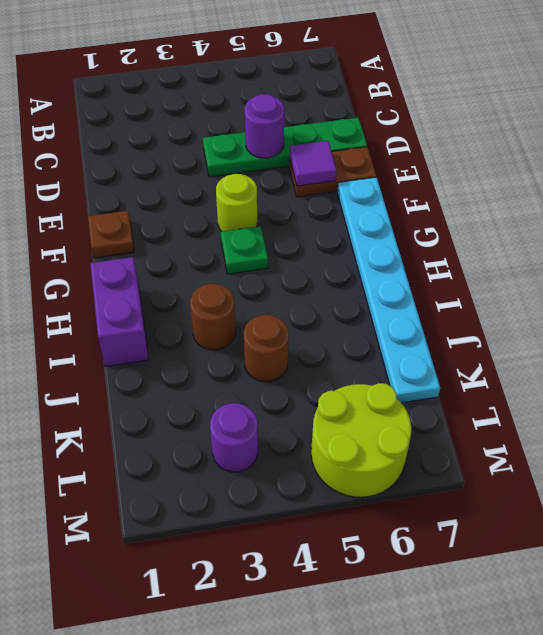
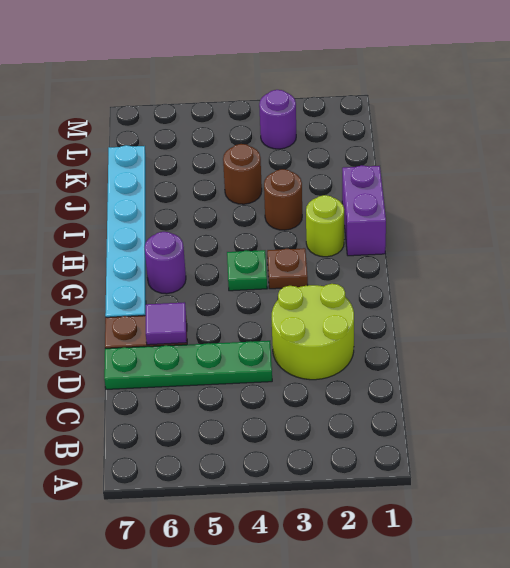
purple 1x1 round brick [245,94,284,158] -> purple 1x1 round brick moved to [144,232,186,294]
brown 1x1 plate [88,211,134,258] -> brown 1x1 plate moved to [267,248,308,289]
lime 1x1 round brick [216,174,257,231] -> lime 1x1 round brick moved to [306,195,344,257]
lime 2x2 round brick [311,383,411,497] -> lime 2x2 round brick moved to [272,284,354,380]

